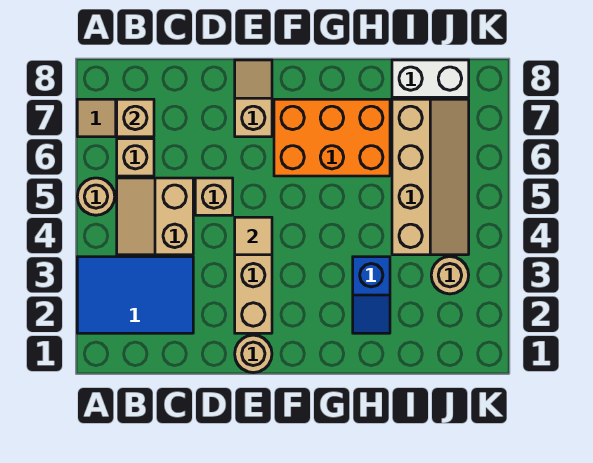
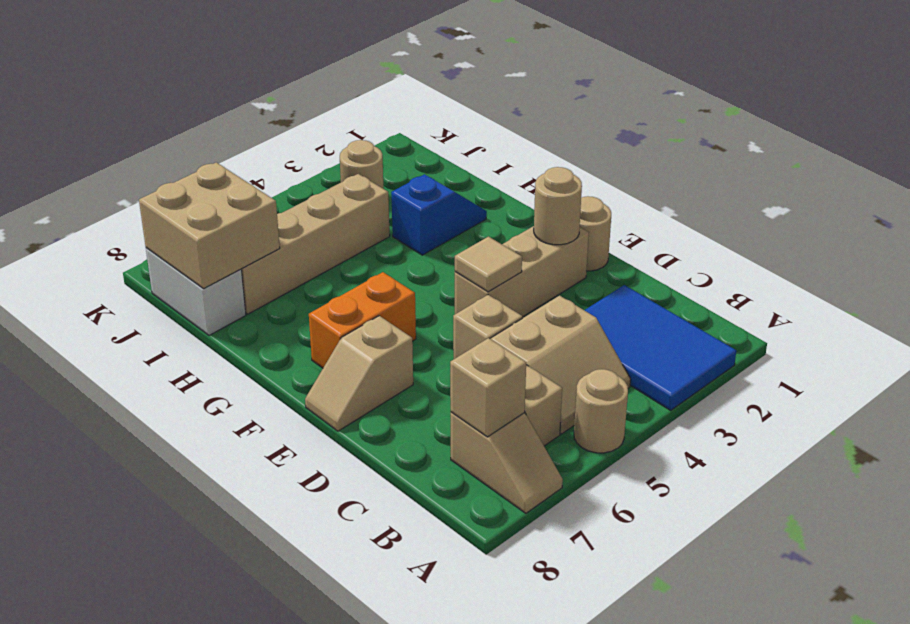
none -> tan 1x1 round brick [534,167,582,245]
orange 2x3 brick [274,99,390,176] -> orange 1x2 brick [309,272,416,368]
none -> tan 2x2 brick [139,162,280,289]

